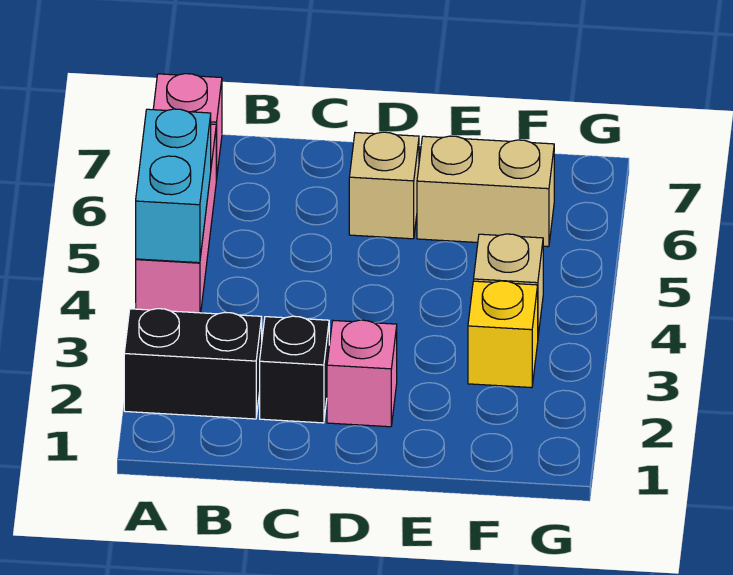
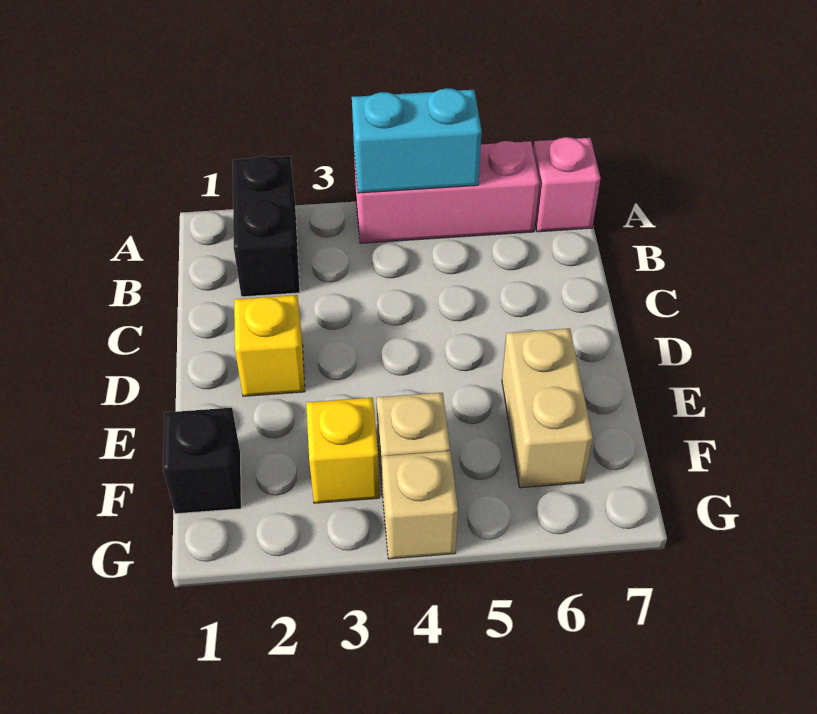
black 1x1 brick [260,316,329,423] -> black 1x1 brick moved to [163,408,241,514]
pink 1x1 brick [327,320,397,427] -> yellow 1x1 brick [234,295,305,396]
tan 1x1 brick [349,132,419,239] -> tan 1x1 brick moved to [382,451,458,559]

